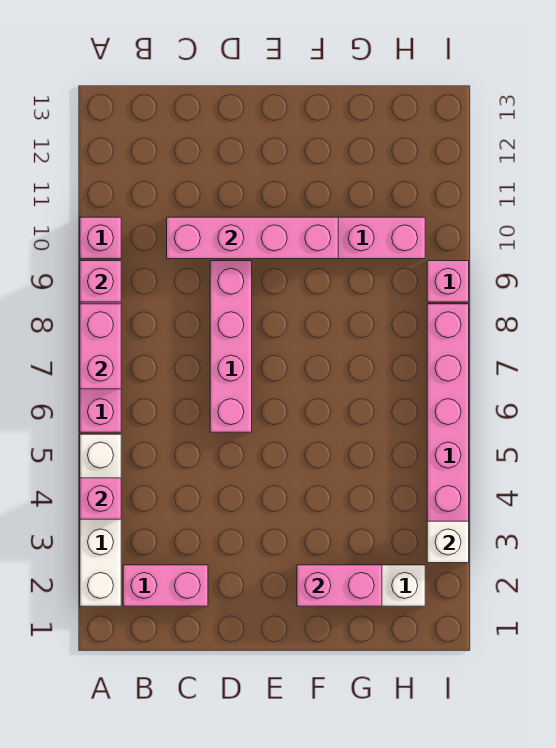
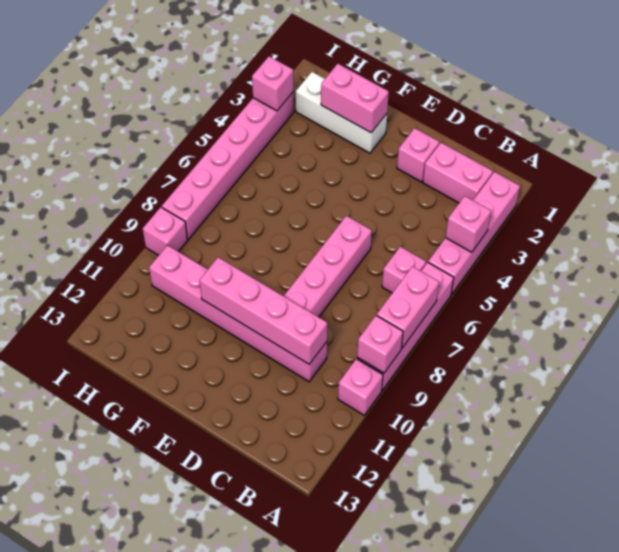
white 1x4 brick [80,434,121,606] -> pink 1x4 brick [428,172,520,295]
none -> pink 1x1 brick [382,247,426,293]
none -> pink 1x1 brick [397,128,439,182]
white 1x1 brick [427,521,469,563] -> pink 1x1 brick [252,56,294,111]

